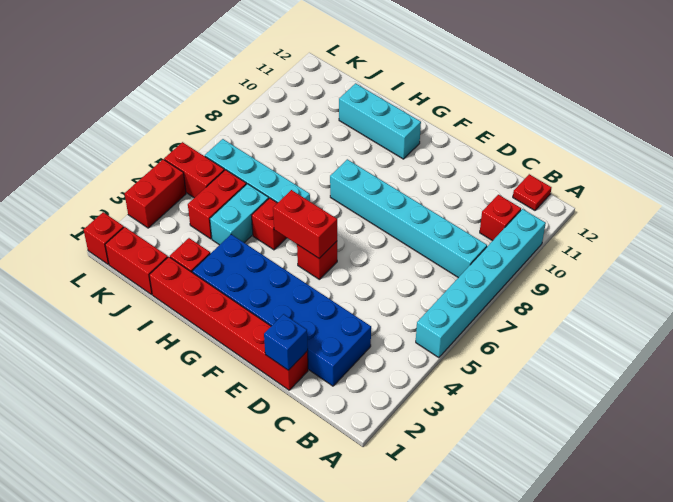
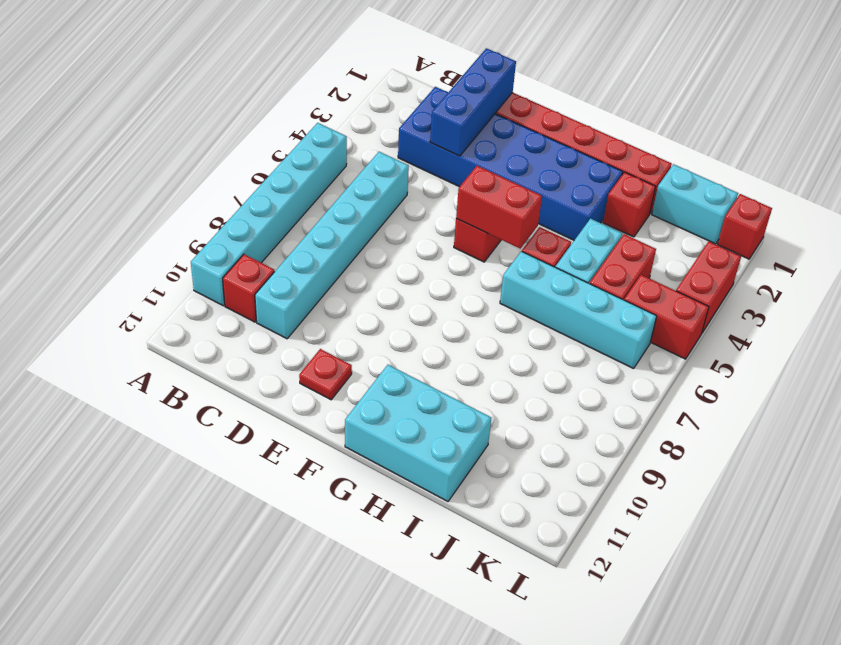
cyan 1x6 brick [330,159,487,278] -> cyan 1x6 brick turned to [255,152,409,339]
red 1x1 plate [513,174,551,210] -> red 1x1 plate moved to [299,349,352,400]
blue 1x1 brick [264,314,308,370] -> blue 1x3 brick [430,48,516,156]
cyan 1x3 brick [339,83,421,159] -> cyan 2x3 brick [345,365,491,501]
red 1x2 brick [105,227,168,294] -> cyan 1x2 brick [652,164,738,244]

